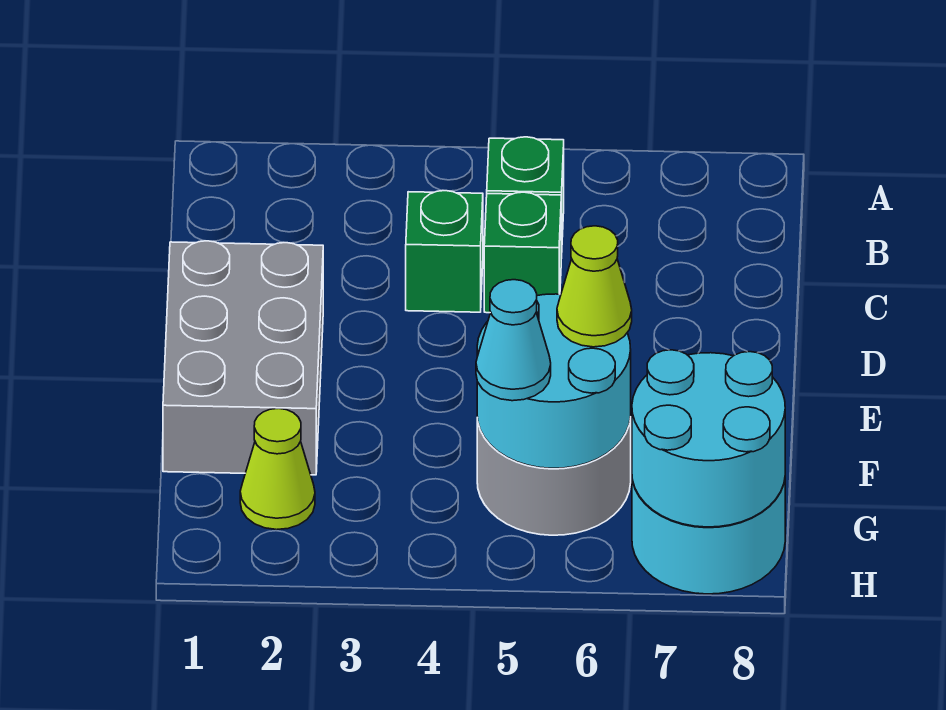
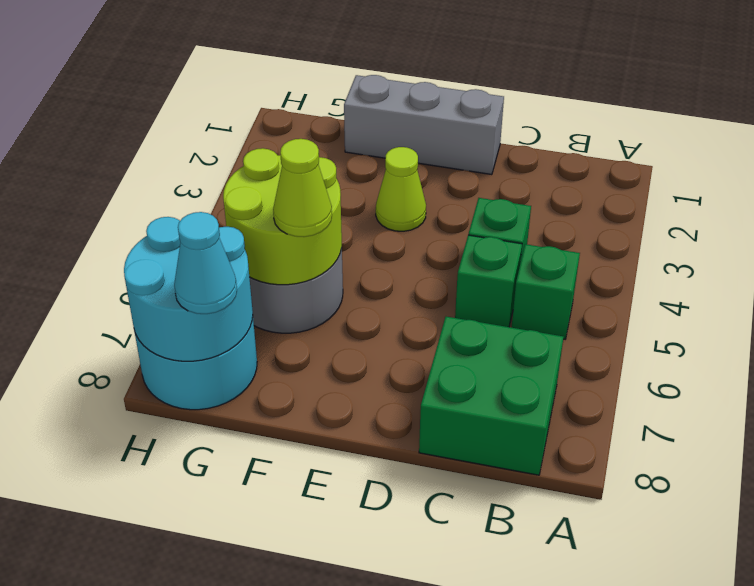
none -> green 2x2 brick [419,317,563,475]
grey 2x3 brick [163,241,323,475] -> grey 1x3 brick [344,75,504,175]
cyan 2x2 round brick [477,294,631,468] -> lime 2x2 round brick [223,148,342,285]
lime 1x1 cone [240,408,315,530] -> lime 1x1 cone moved to [376,147,426,231]
cyan 1x1 cone [476,280,551,401] -> cyan 1x1 cone moved to [174,212,237,314]

